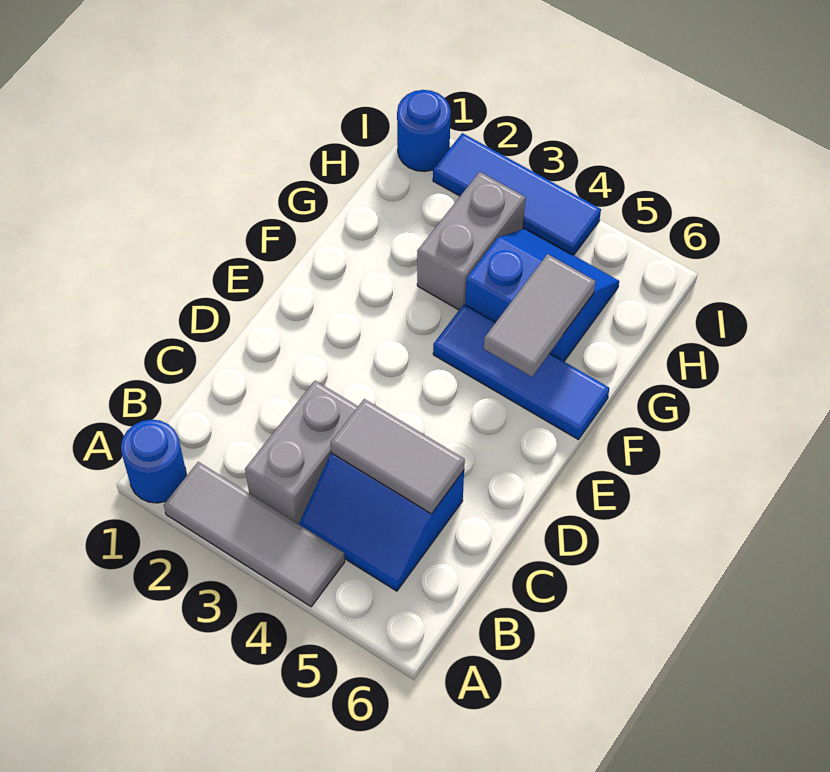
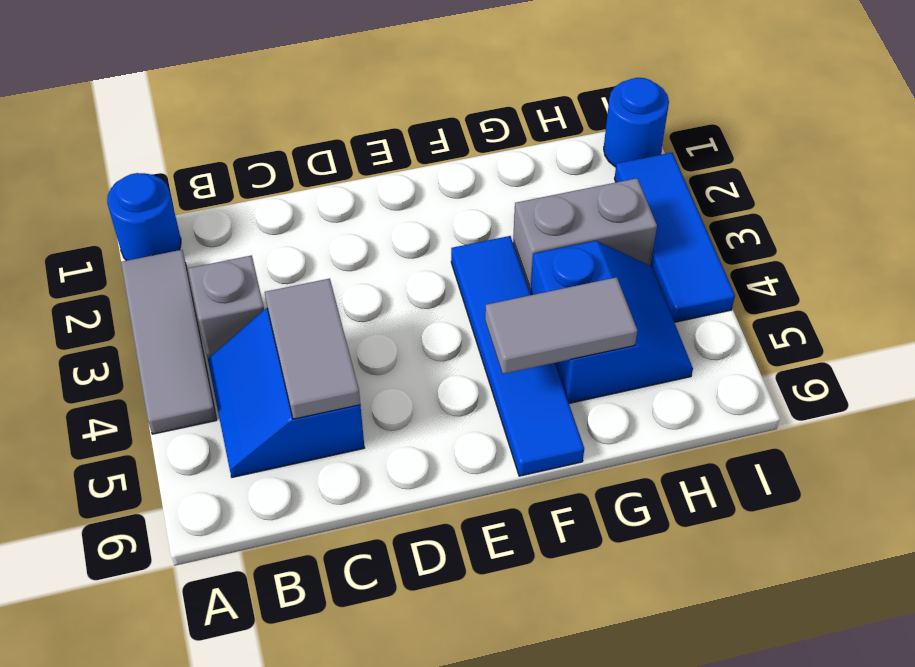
grey 1x2 brick [245,381,358,524] -> grey 1x1 brick [188,255,264,358]
blue 1x3 tile [433,304,609,440] -> blue 1x4 tile [451,236,584,476]

